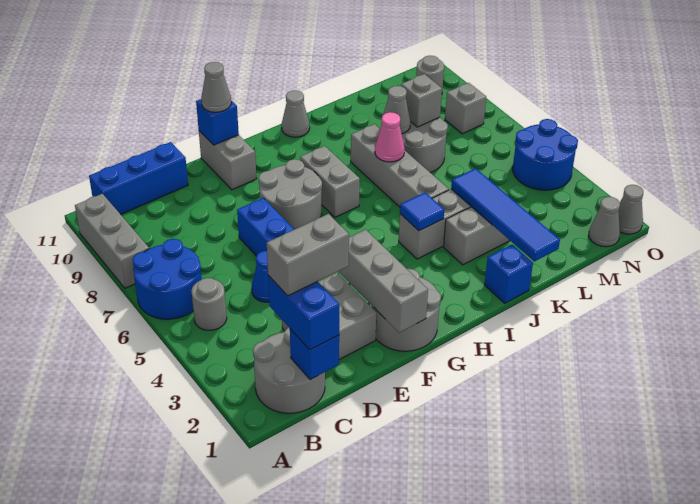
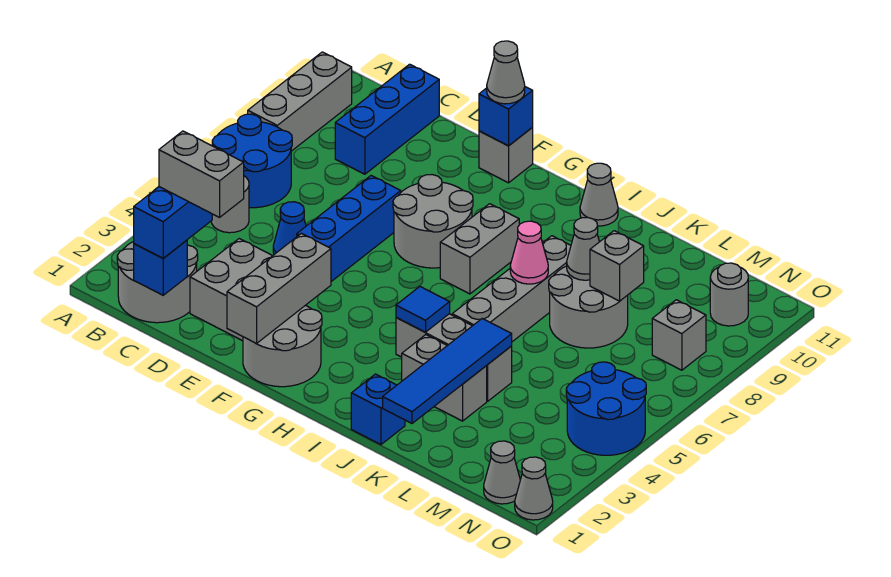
blue 1x3 brick [89,142,188,214] -> blue 1x3 brick turned to [335,64,439,174]
grey 1x2 brick [199,131,257,190] -> grey 1x1 brick [479,128,533,183]

